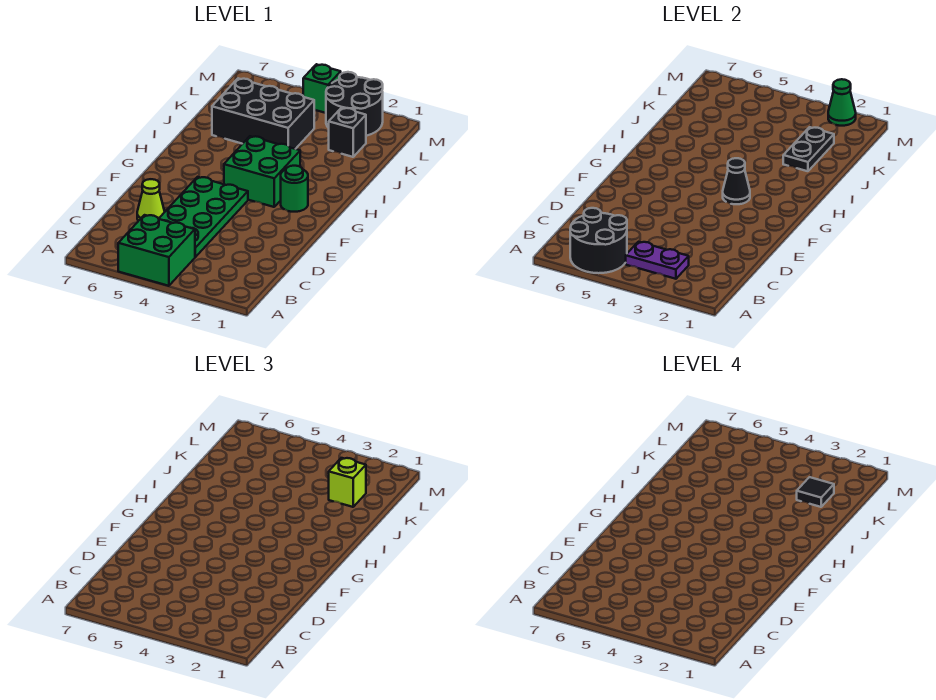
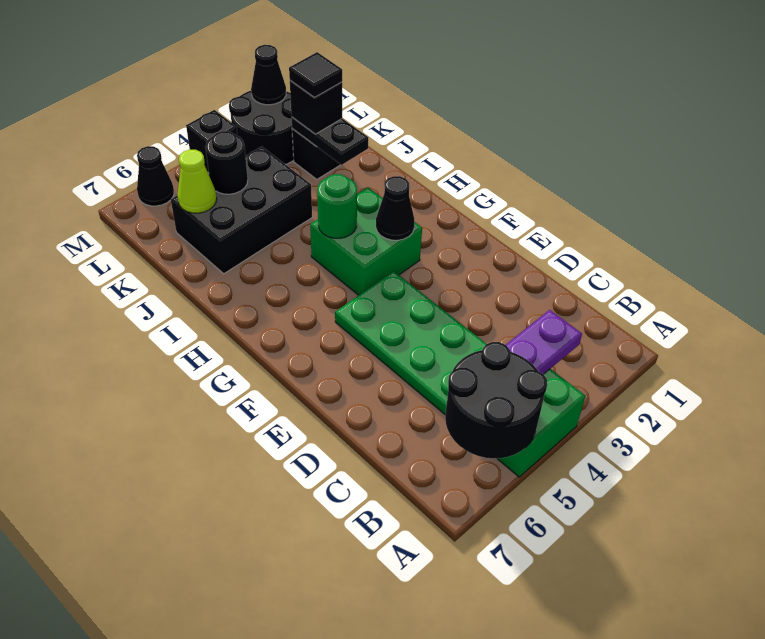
lime 1x1 cone [137,179,165,221] -> lime 1x1 cone moved to [177,150,217,213]
green 1x1 round brick [281,166,308,212] -> green 1x1 round brick moved to [317,174,357,238]
lime 1x1 brick [329,458,366,507] -> black 1x1 brick [290,81,342,134]
none -> black 1x1 round brick [205,131,248,194]
green 1x1 cone [828,79,856,126] -> black 1x1 cone [251,45,286,105]
green 1x1 brick [303,64,341,113] -> black 1x1 brick [186,110,237,173]
none -> black 1x1 cone [137,146,174,206]

